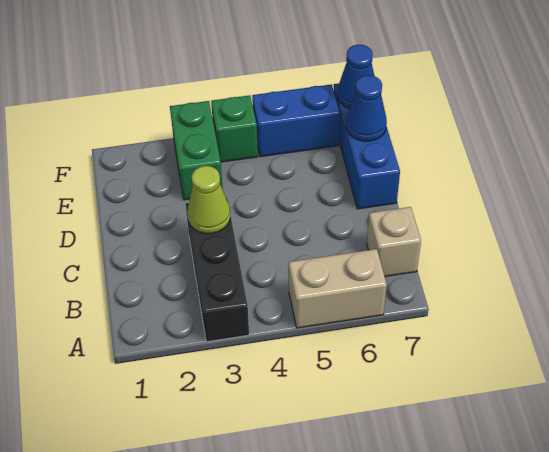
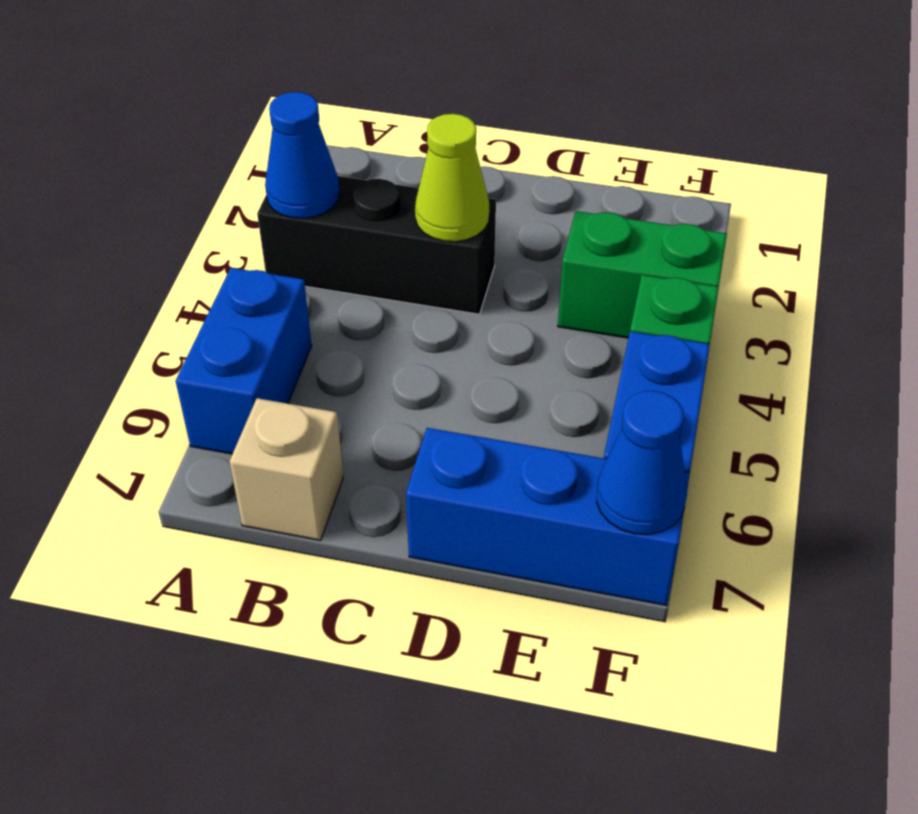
tan 1x2 brick [289,249,387,328] -> blue 1x2 brick [176,268,312,454]
blue 1x1 cone [346,75,387,141] -> blue 1x1 cone moved to [265,92,340,218]

